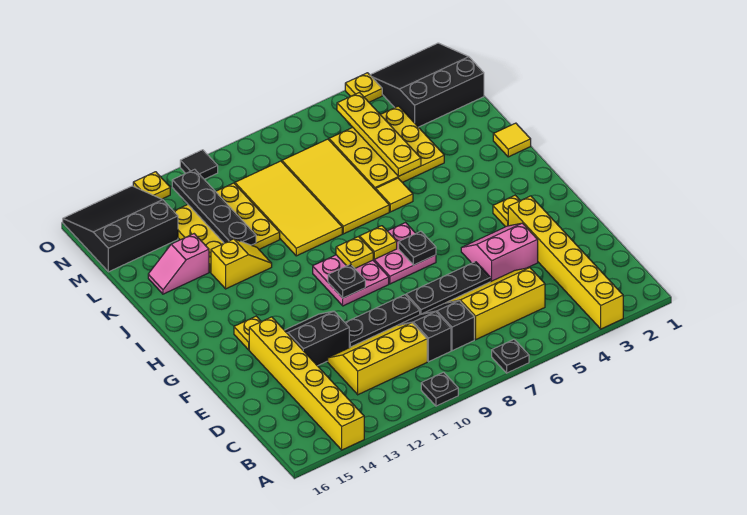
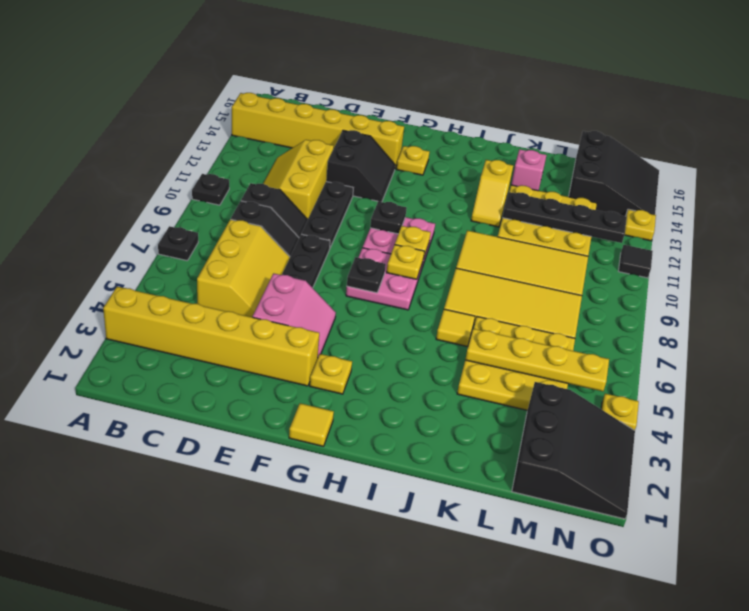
yellow 2x3 slope [328,323,427,395] -> yellow 2x3 slope turned to [263,140,334,219]
yellow 1x1 tile [493,123,531,157] -> yellow 1x1 tile moved to [289,403,334,446]

